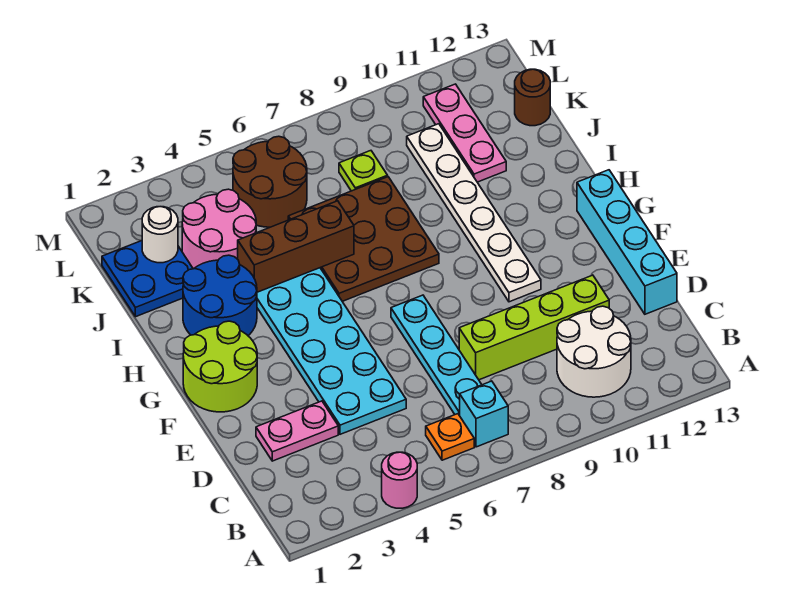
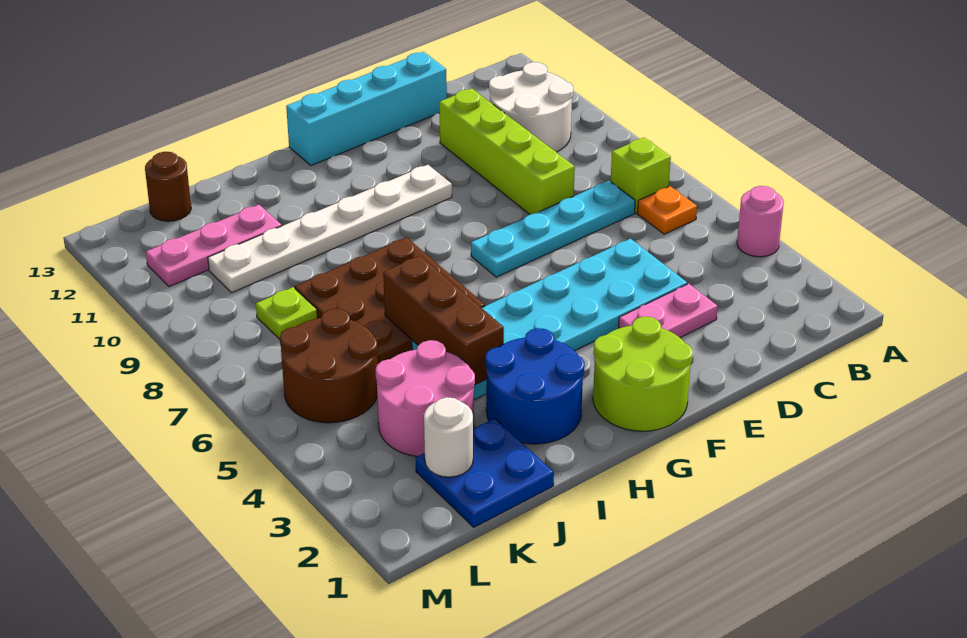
cyan 1x1 brick [460,381,508,447] -> lime 1x1 brick [611,138,671,213]
pink 1x2 plate [256,401,338,461] -> pink 1x2 plate turned to [619,284,718,338]

